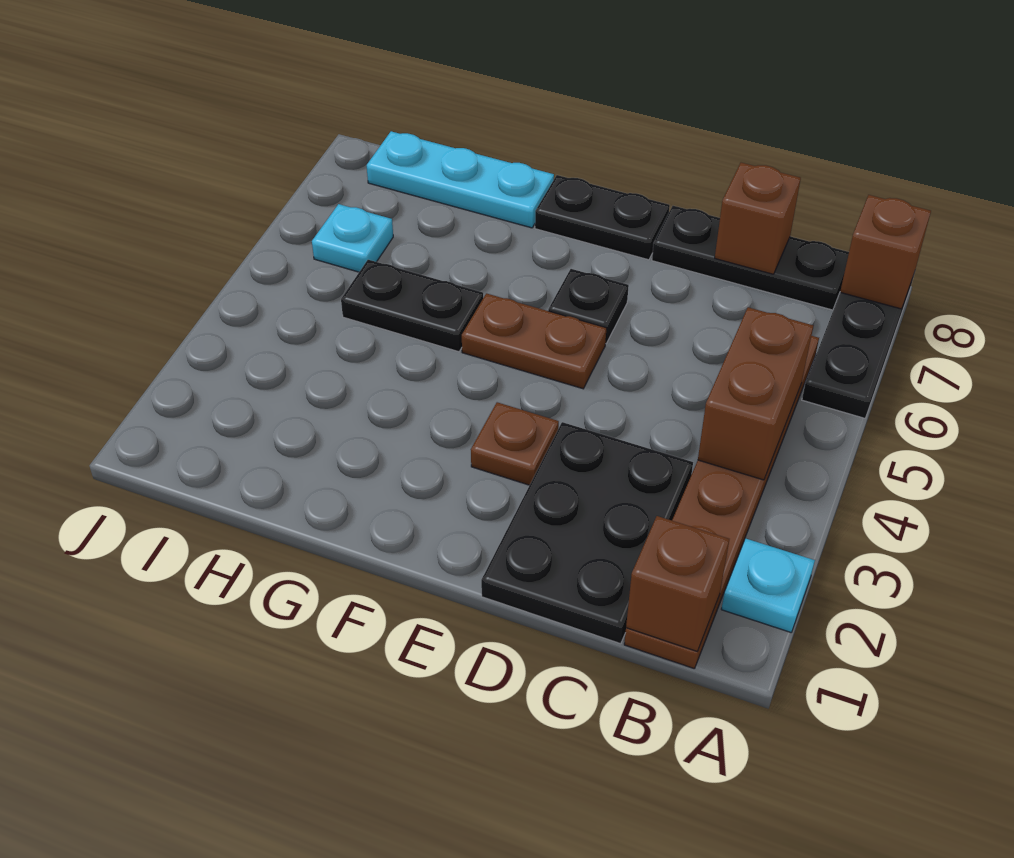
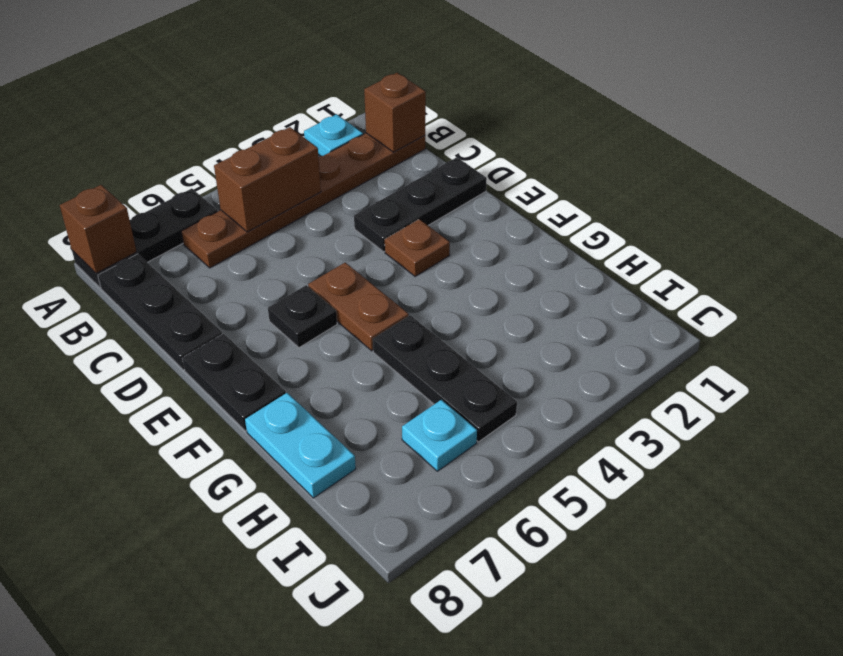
black 2x3 plate [481,422,693,644] -> black 1x3 plate [354,157,487,252]
brown 1x1 brick [715,163,801,274] -> none
black 1x2 plate [341,260,483,352] -> black 1x3 plate [373,315,517,442]
cyan 1x3 plate [367,131,554,228] -> cyan 1x2 plate [245,393,356,498]

